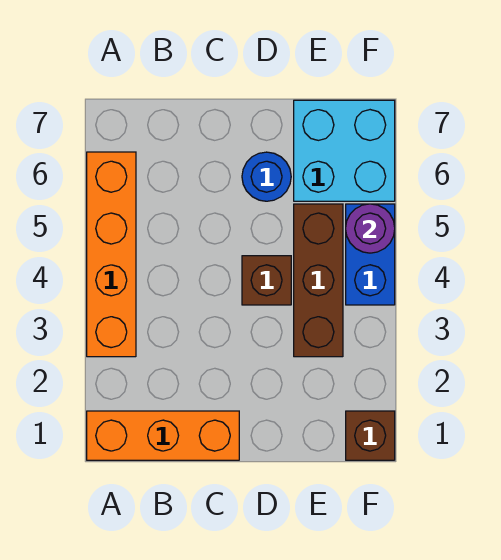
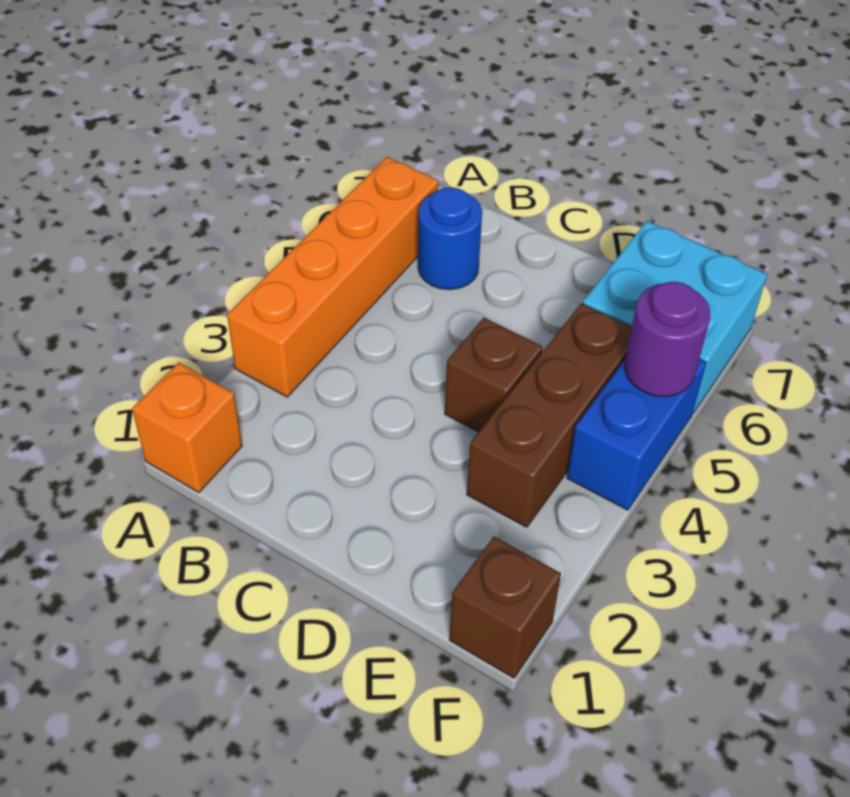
orange 1x3 brick [87,411,239,460] -> orange 1x1 brick [132,362,242,493]
blue 1x1 round brick [242,152,291,201] -> blue 1x1 round brick moved to [418,187,482,290]

